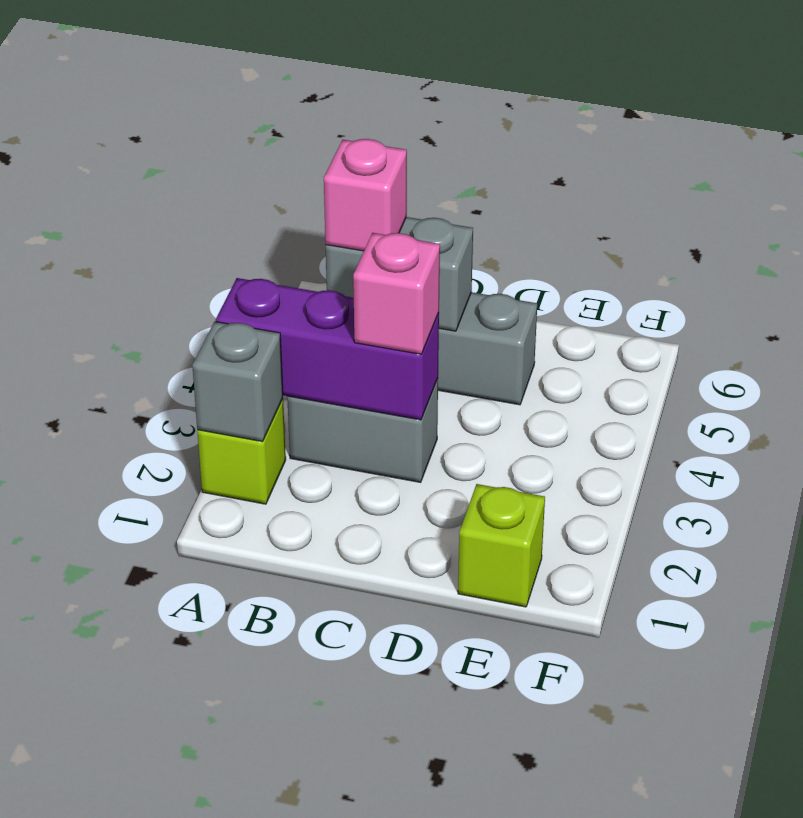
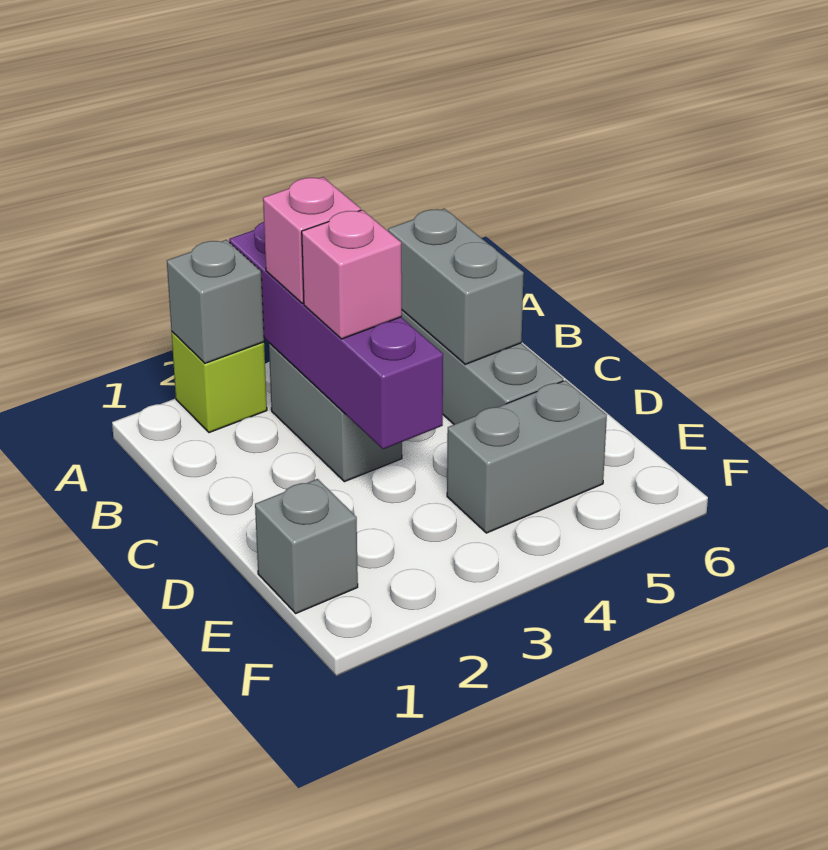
purple 1x3 brick [216,278,439,420] -> purple 1x4 brick [229,222,443,449]
pink 1x1 brick [324,139,407,251] -> pink 1x1 brick moved to [263,177,361,304]
lime 1x1 brick [458,484,545,607] -> grey 1x1 brick [255,479,358,613]
none -> grey 1x2 brick [447,380,607,533]

